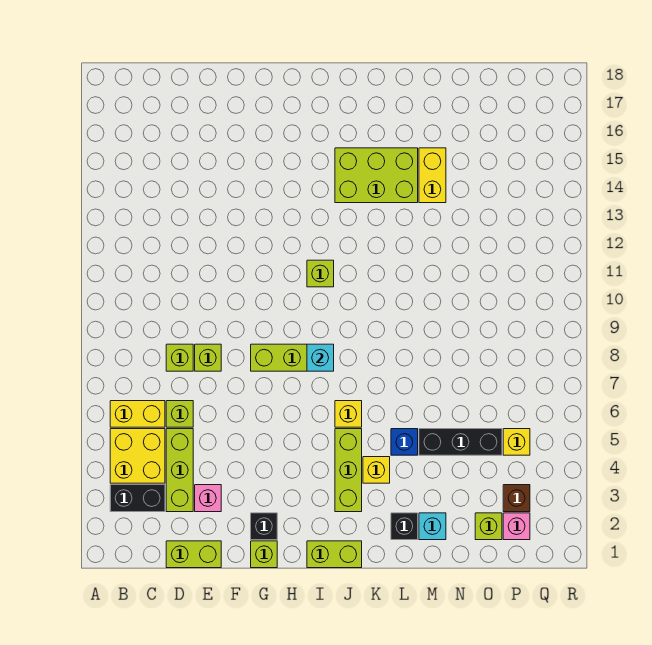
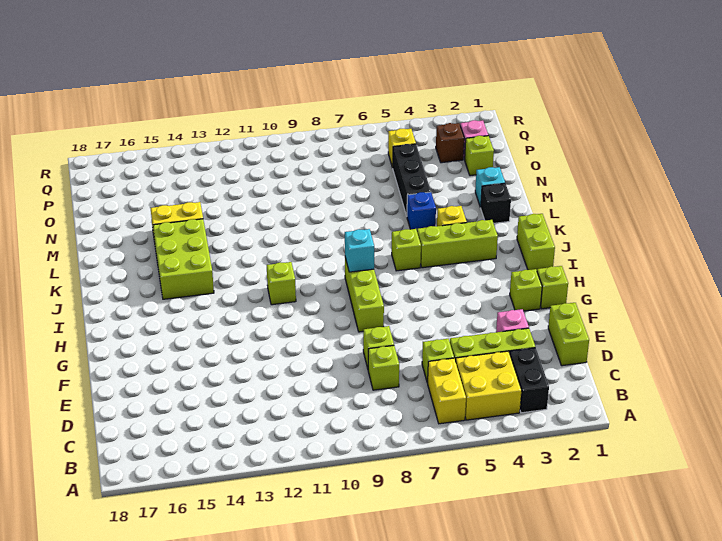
black 1x1 brick [251,513,277,540] -> lime 1x1 brick [510,269,542,311]
yellow 1x1 brick [335,401,362,427] -> lime 1x1 brick [392,229,421,271]

